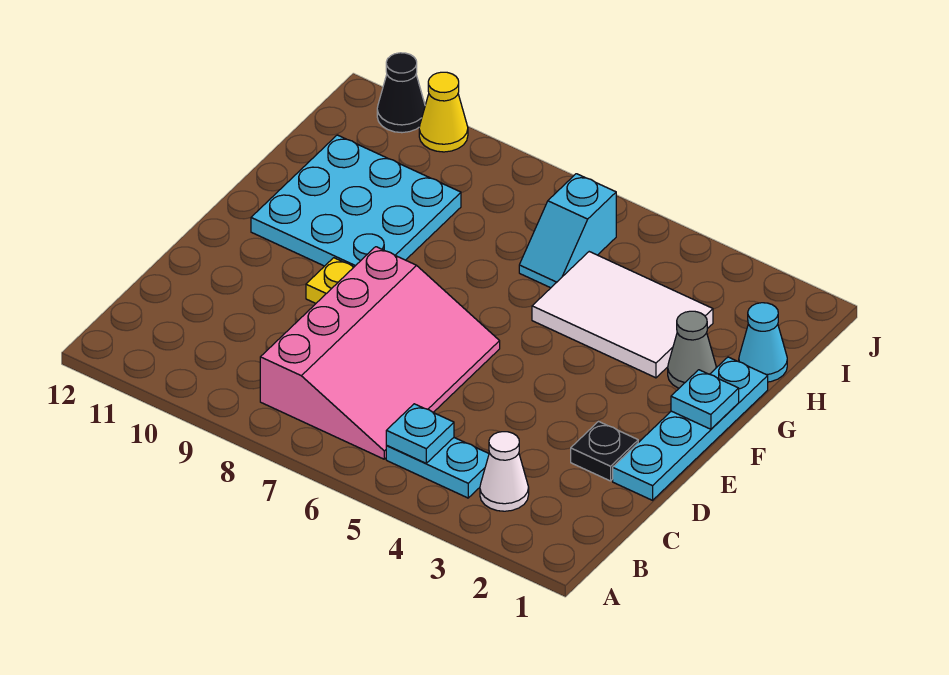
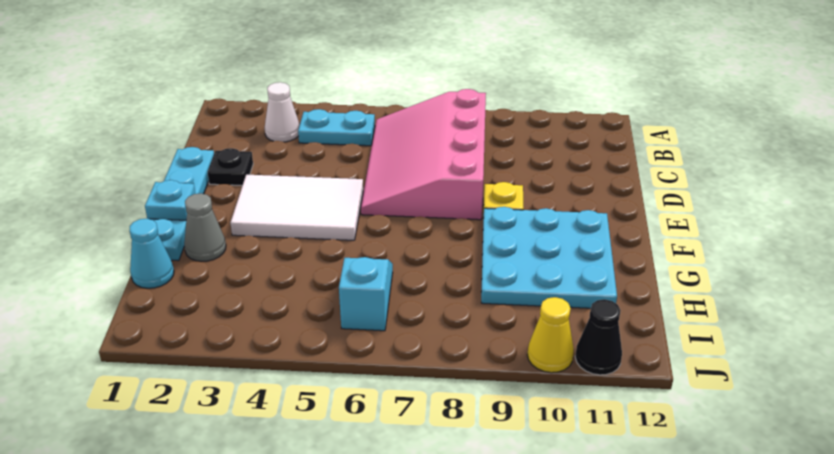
cyan 1x1 plate [386,404,454,463] -> none
white 2x3 tile [532,252,713,378] -> white 2x3 tile moved to [231,175,363,240]

